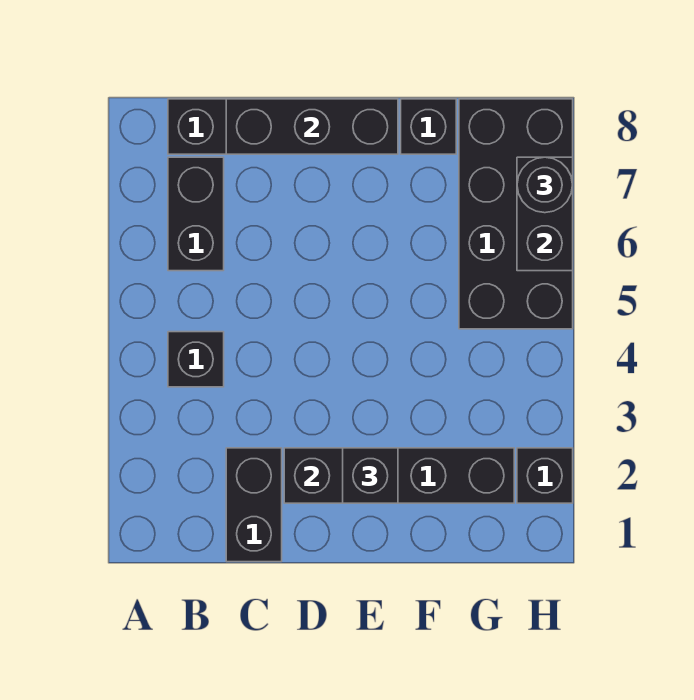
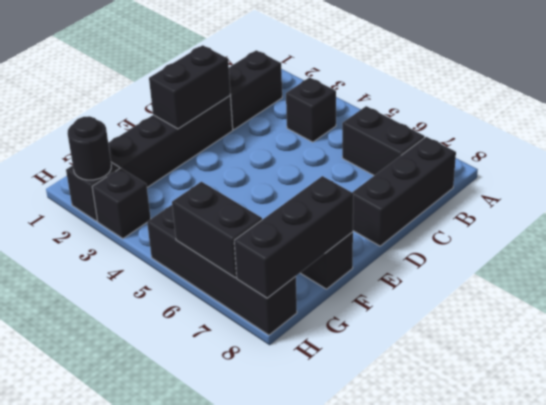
black 1x2 brick [226,448,282,562] -> black 1x2 brick turned to [229,50,282,130]
black 1x3 brick [226,99,398,154] -> black 1x3 brick moved to [234,176,353,298]
black 1x1 brick [343,448,398,503] -> black 1x1 brick moved to [92,168,151,239]
black 2x4 brick [459,99,573,329] -> black 1x4 brick [147,205,297,335]
black 1x1 round brick [517,157,572,213] -> black 1x1 round brick moved to [67,116,111,180]

